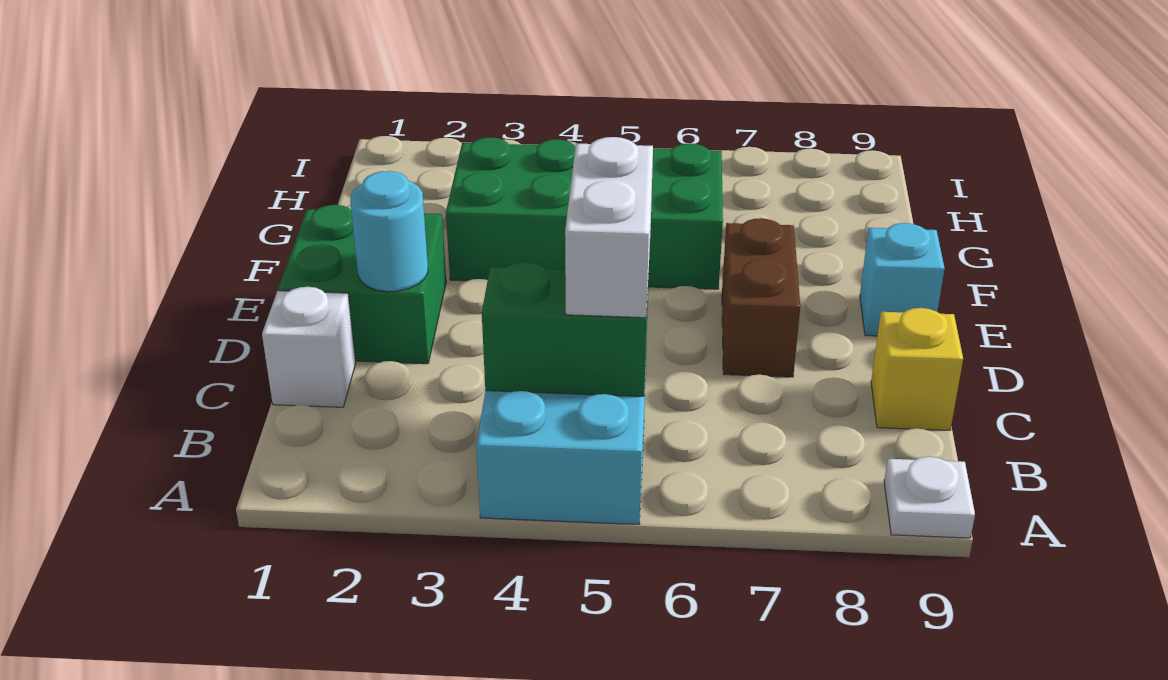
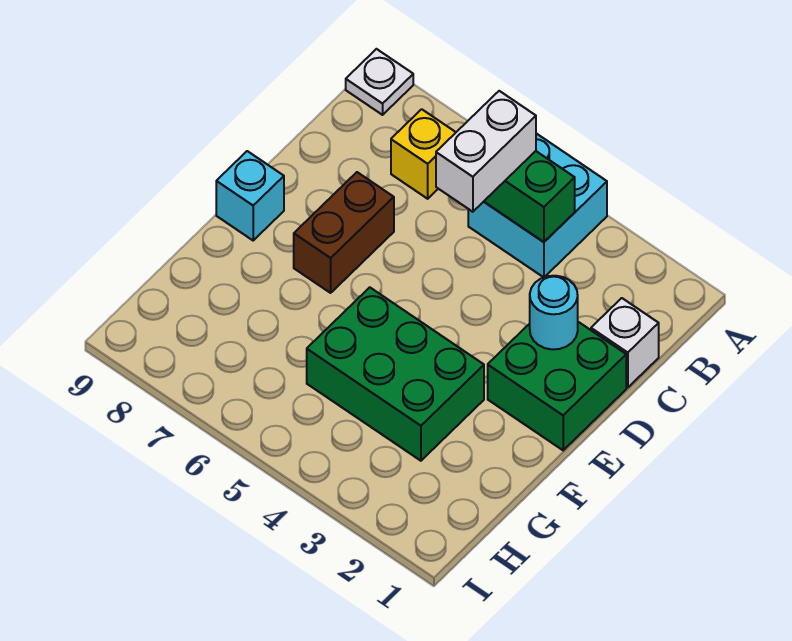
yellow 1x1 brick [871,308,963,430] -> yellow 1x1 brick moved to [391,109,456,199]
green 2x4 brick [446,137,723,289] -> green 2x3 brick [307,287,484,461]

